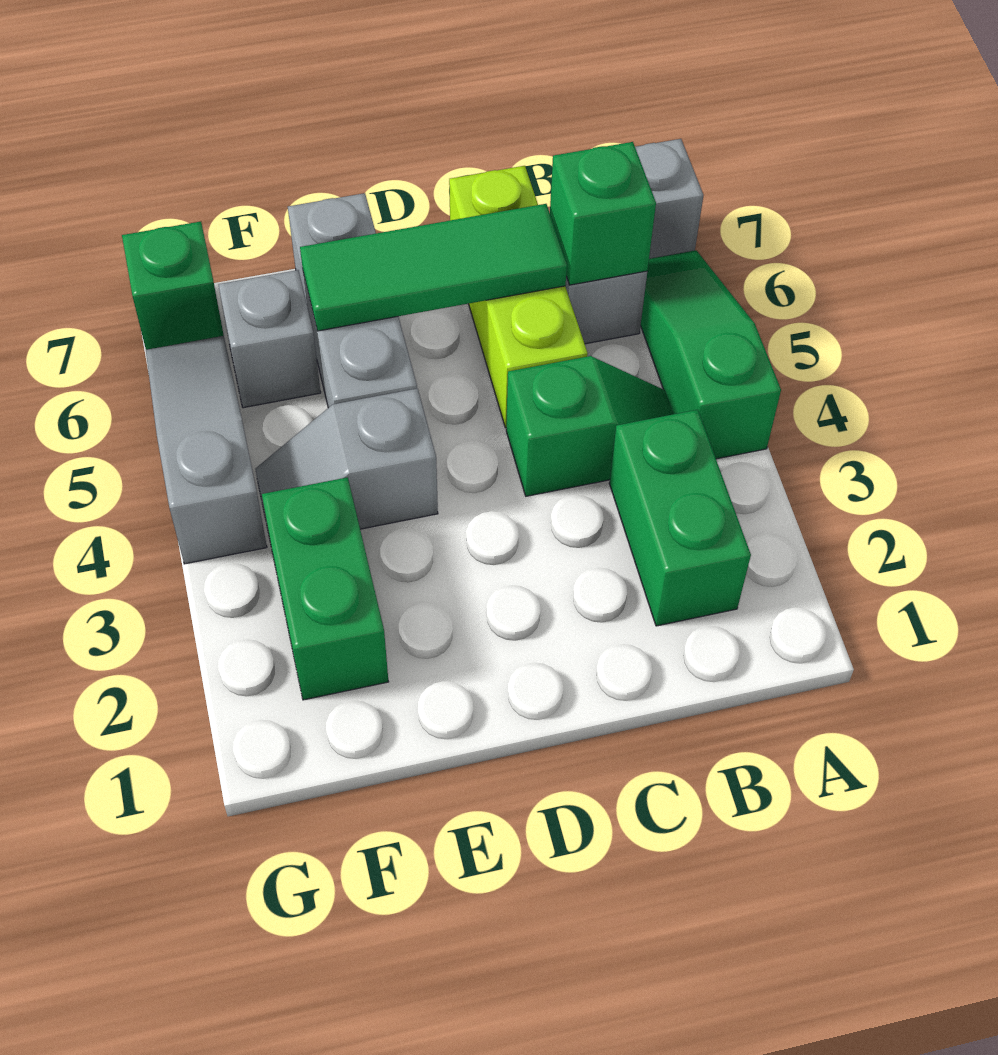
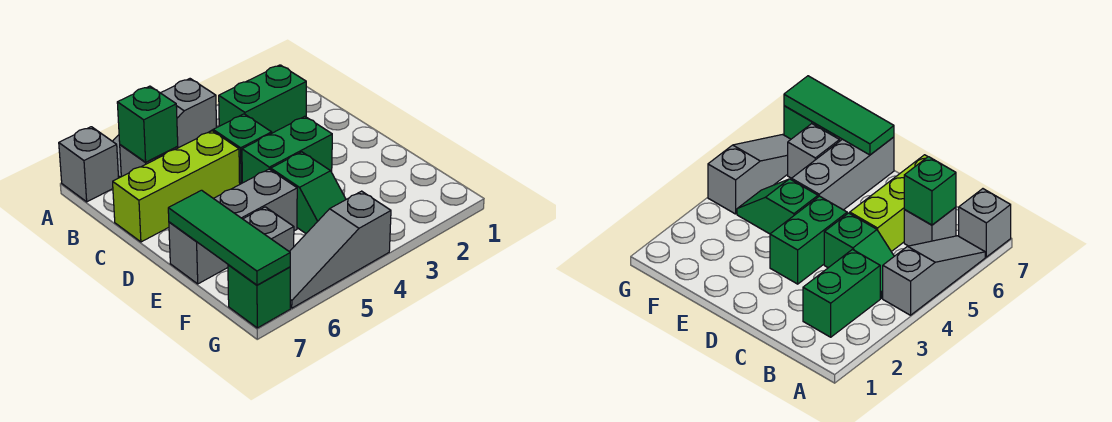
green 1x3 slope [641,250,781,459] -> grey 1x3 slope [113,79,217,178]
green 1x3 tile [300,204,567,331] -> green 1x3 tile moved to [168,190,290,285]
grey 1x2 slope [255,388,438,529] -> green 1x2 slope [271,152,346,233]
green 1x2 brick [262,477,389,700] -> green 1x2 brick moved to [242,116,332,183]

